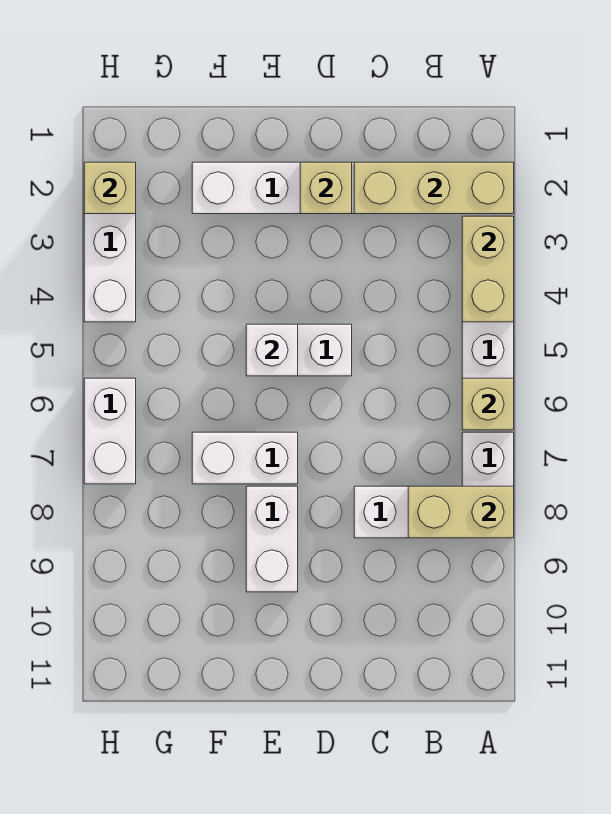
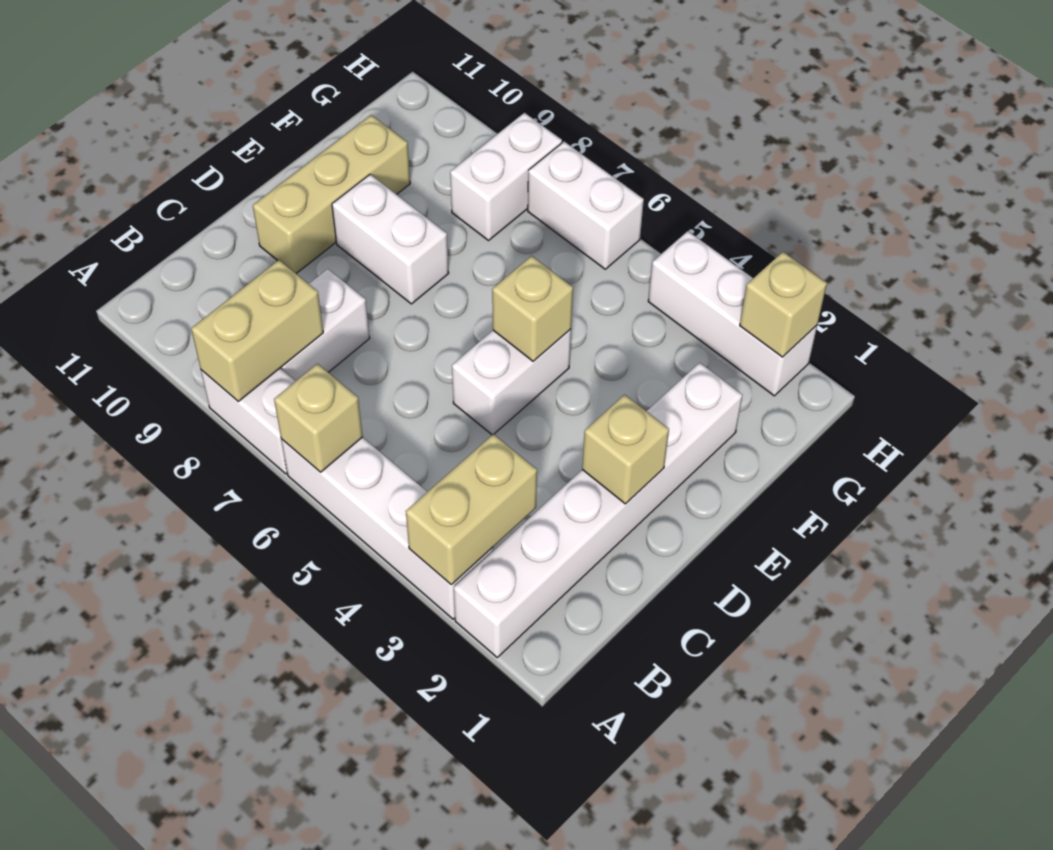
tan 1x3 brick [354,162,514,214] -> tan 1x3 brick moved to [253,115,410,274]
tan 1x2 brick [462,216,514,322] -> tan 1x2 brick turned to [406,434,537,584]
white 1x1 brick [246,324,298,376] -> tan 1x1 brick [492,256,573,361]
white 1x2 brick [192,432,298,484] -> white 1x2 brick moved to [450,113,562,241]

